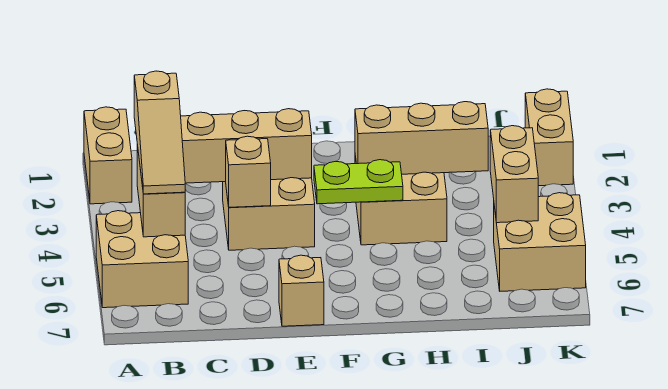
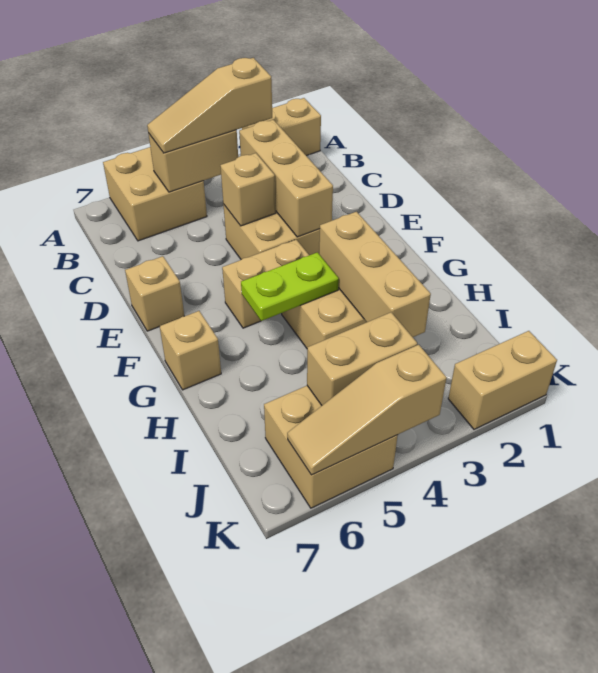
none -> tan 1x2 brick [222,240,309,328]
lime 1x2 plate [314,160,403,204] -> lime 1x2 plate turned to [241,252,339,321]
none -> tan 1x1 brick [160,311,221,390]
none -> tan 1x3 slope [287,345,447,475]

